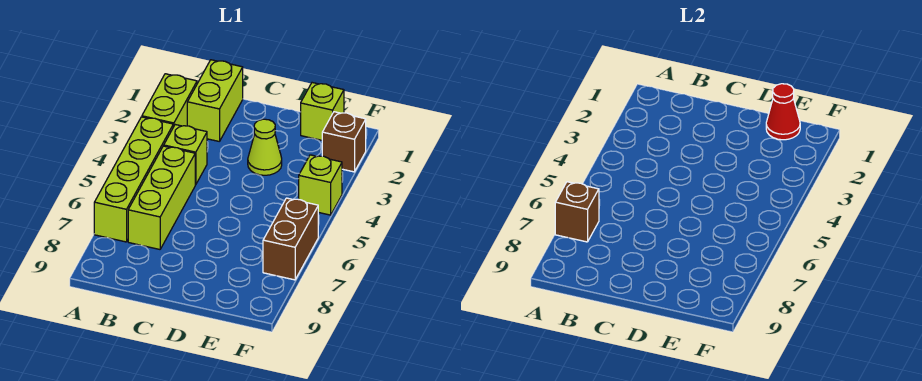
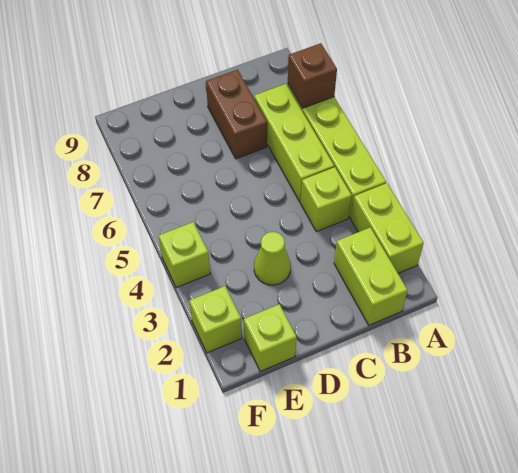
red 1x1 cone [766,84,800,140] -> none
brown 1x1 brick [322,112,366,172] -> lime 1x1 brick [189,286,242,353]
brown 1x2 brick [263,198,318,280] -> brown 1x2 brick moved to [206,70,267,159]

